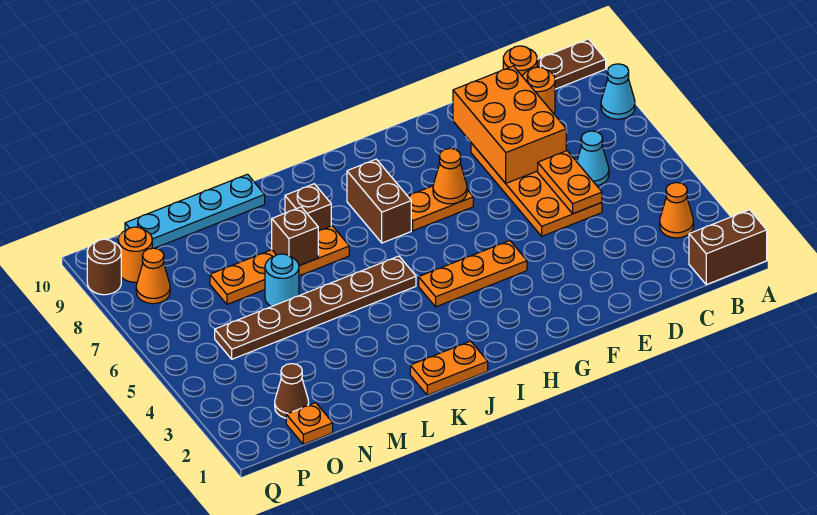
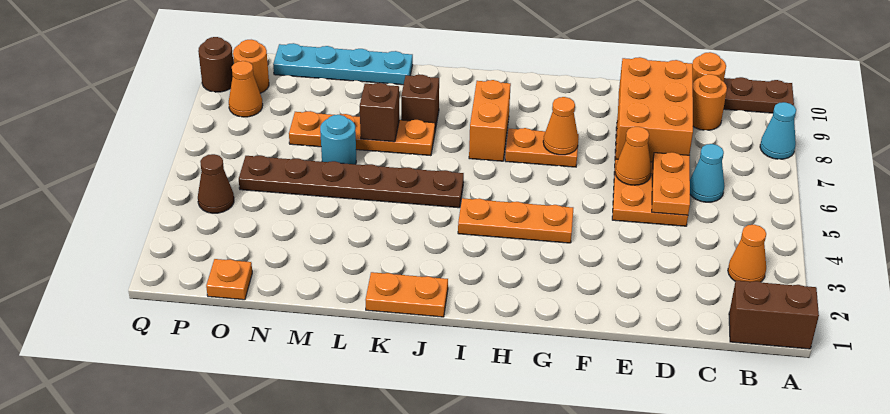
none -> orange 1x1 cone [615,127,651,185]
brown 1x2 brick [347,159,411,243] -> orange 1x2 brick [469,80,511,161]
brown 1x1 cone [275,364,309,418] -> brown 1x1 cone moved to [198,154,234,213]

